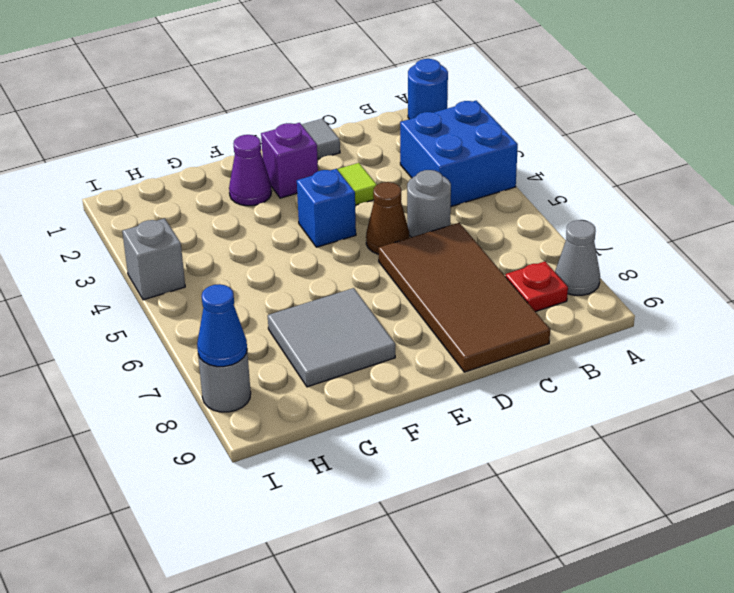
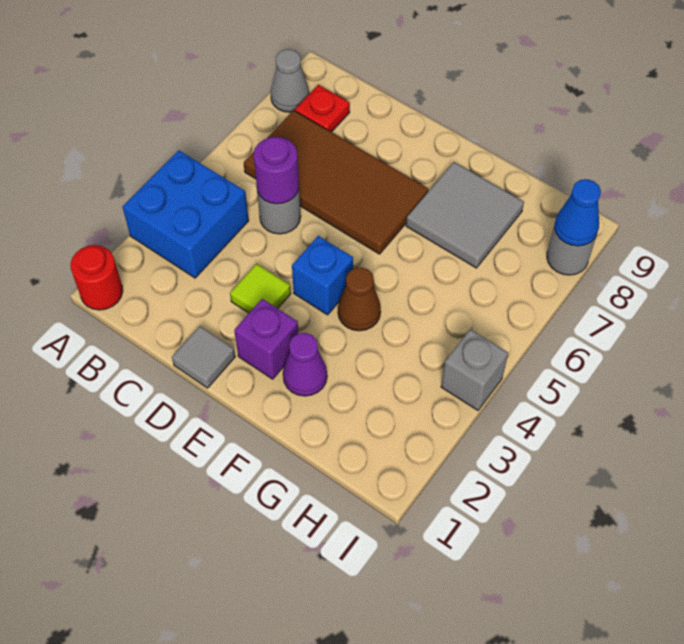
blue 1x1 round brick [408,59,448,119] -> red 1x1 round brick [71,245,123,310]
none -> purple 1x1 round brick [254,137,299,204]
brown 2x4 tile [378,223,550,372] -> brown 2x4 tile turned to [244,110,428,254]
brown 1x1 cone [366,182,409,254] -> brown 1x1 cone moved to [338,267,381,331]

